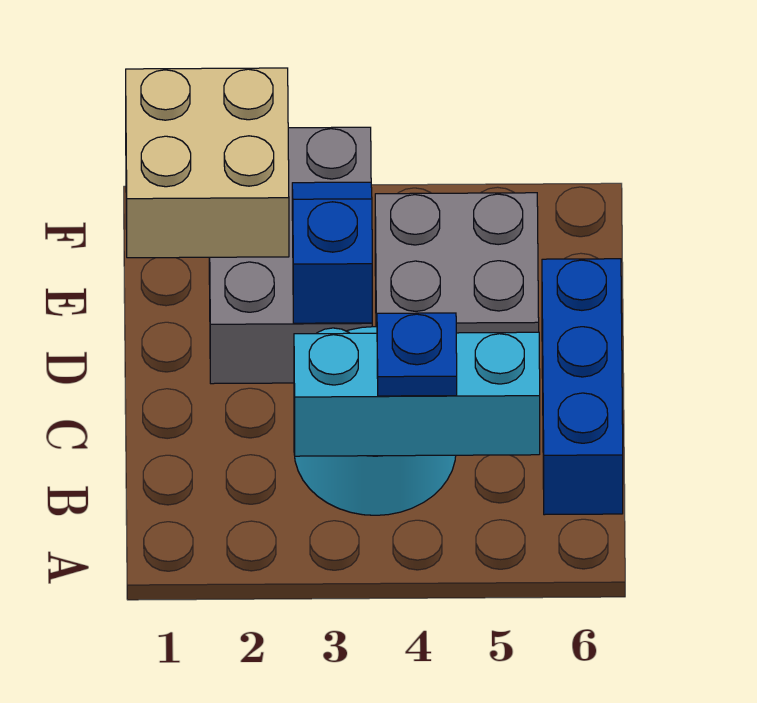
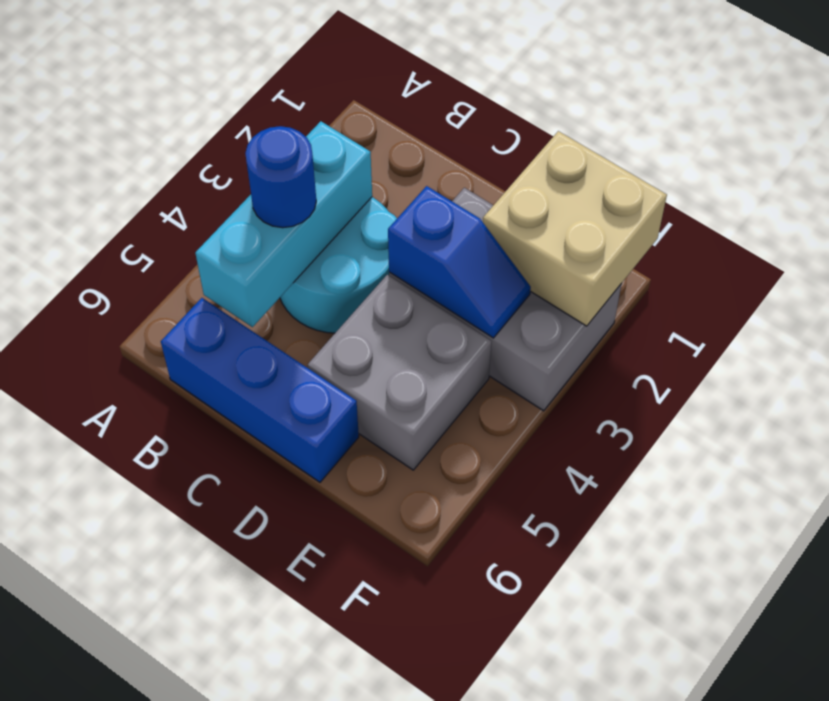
blue 1x1 plate [377,313,457,396] -> blue 1x1 round brick [245,126,316,228]

